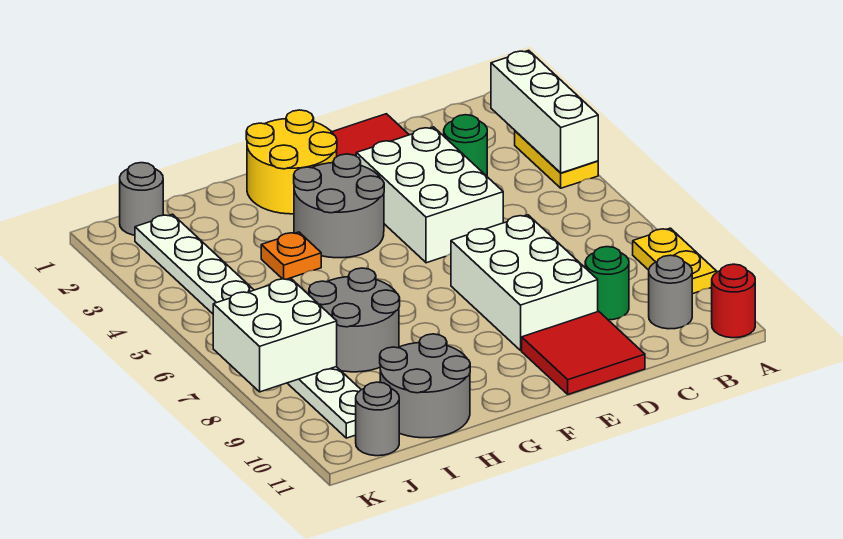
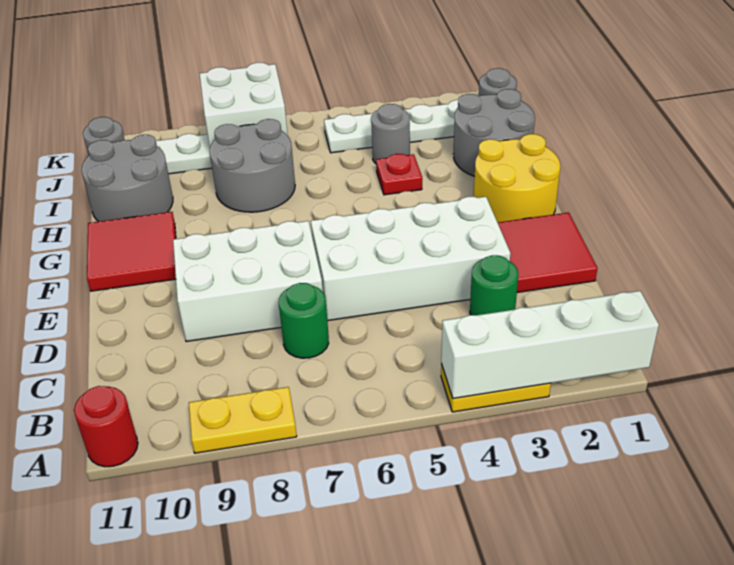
white 1x3 brick [491,50,598,173] -> white 1x4 brick [441,291,659,398]
grey 1x1 round brick [649,255,692,329] -> grey 1x1 round brick moved to [371,104,410,164]
green 1x1 round brick [585,247,629,320] -> green 1x1 round brick moved to [279,283,329,358]
white 2x3 brick [356,127,503,263] -> white 2x4 brick [311,197,510,321]
red 2x2 tile [522,311,645,394] -> red 2x2 tile moved to [87,212,176,291]
grey 2x2 round brick [294,154,384,258] -> grey 2x2 round brick moved to [454,89,535,176]
orange 1x1 plate [261,232,321,279] -> red 1x1 plate [376,154,422,195]

